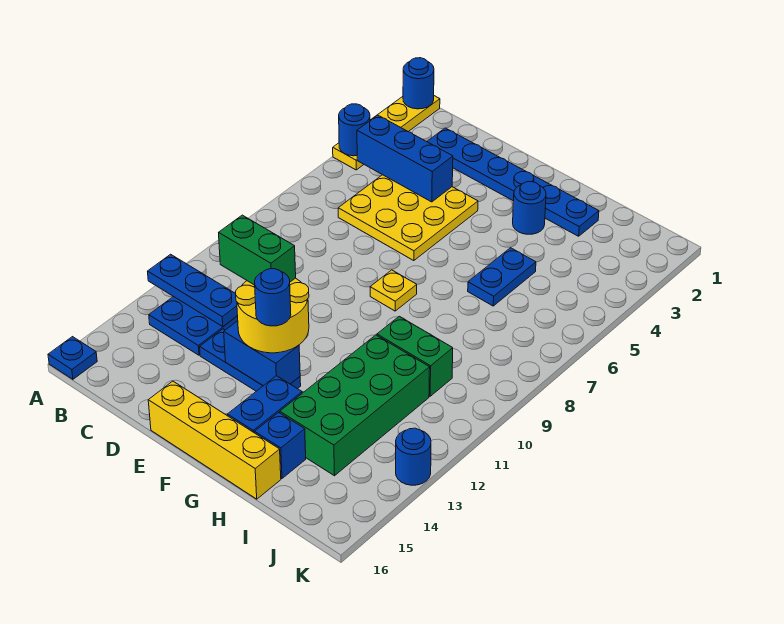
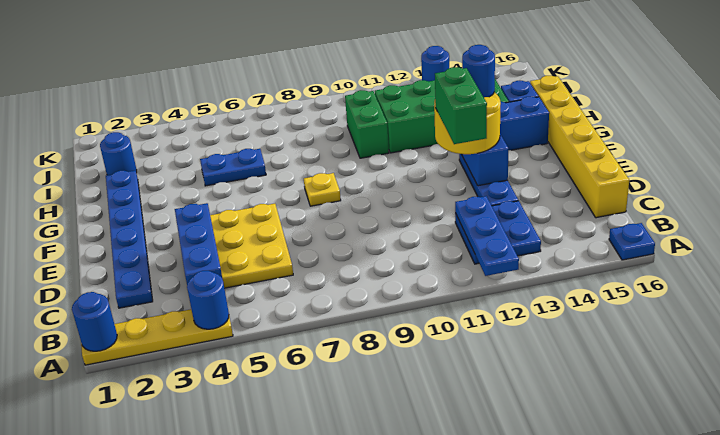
yellow 1x4 brick [148,381,281,499] -> yellow 1x6 brick [530,76,629,218]
blue 1x1 round brick [513,182,546,234] -> blue 1x1 round brick moved to [100,132,137,175]

